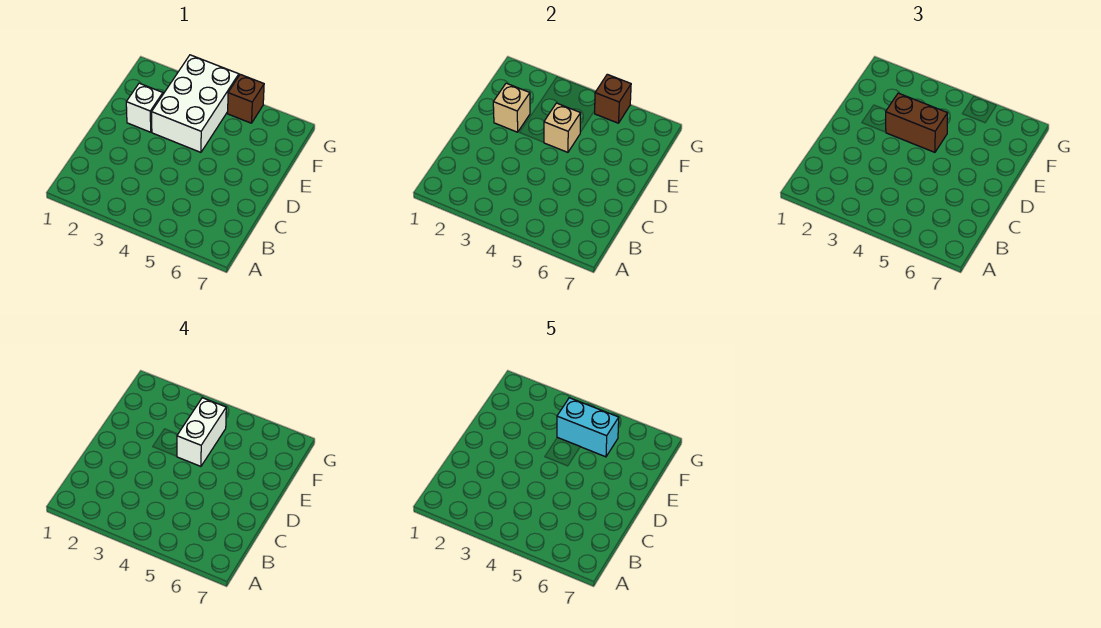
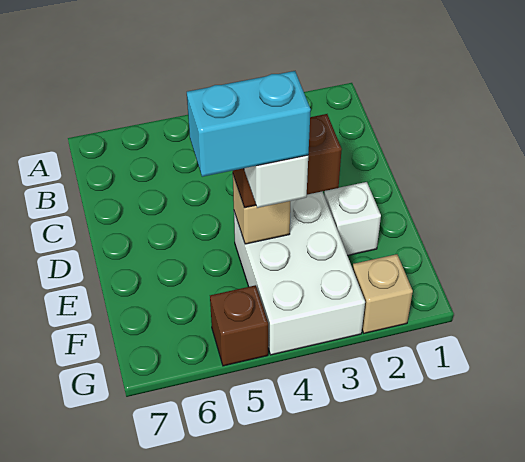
tan 1x1 brick [493,83,530,132] -> tan 1x1 brick moved to [353,254,413,333]
brown 1x1 brick [595,74,631,123] -> none

